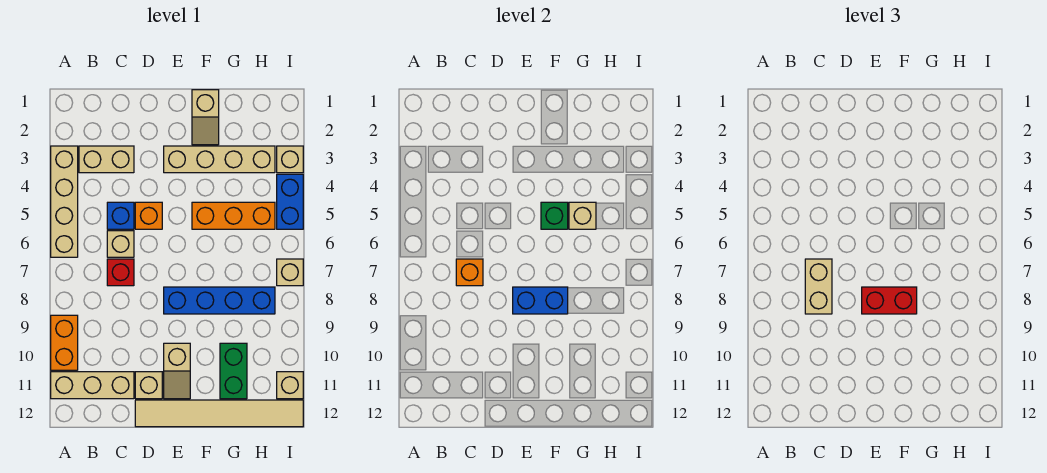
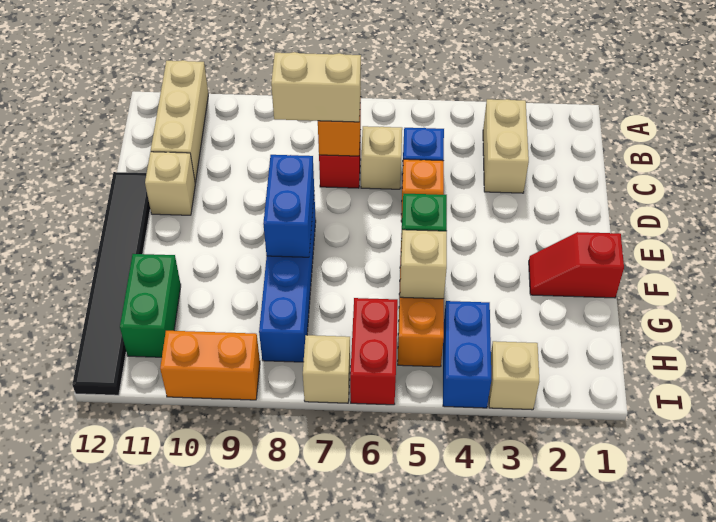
tan 1x4 brick [51,146,78,257] -> none
orange 1x2 brick [51,315,78,370] -> orange 1x2 brick moved to [160,331,260,400]
tan 1x6 tile [135,400,303,427] -> black 1x6 tile [72,172,150,395]
tan 1x4 brick [164,146,275,173] -> none
red 1x2 brick [862,287,917,314] -> red 1x2 brick moved to [350,298,398,405]
tan 1x2 slope [164,343,190,399] -> none
tan 1x2 slope [192,90,219,145] -> red 1x2 slope [529,232,624,298]
green 1x2 brick [220,343,247,399] -> green 1x2 brick turned to [120,254,181,357]
blue 1x2 brick [277,174,303,229] -> blue 1x2 brick turned to [443,301,492,408]
tan 1x1 brick [277,372,303,399] -> none

